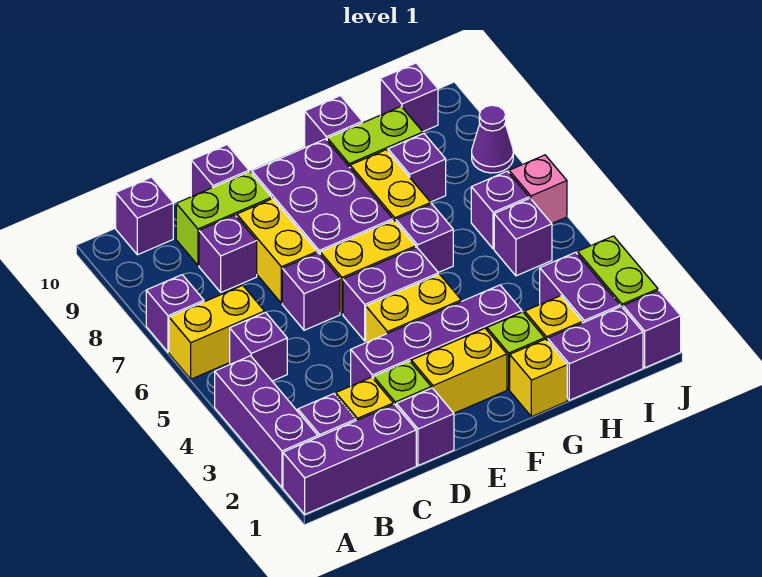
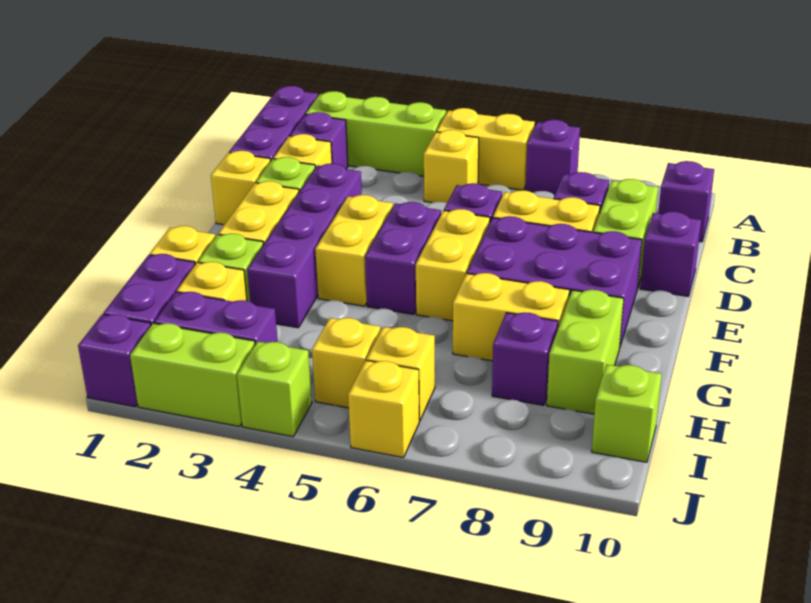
purple 1x3 brick [215,356,318,487] -> lime 1x3 brick [306,91,446,176]
yellow 1x2 brick [169,285,264,379] -> yellow 1x2 brick turned to [437,108,535,190]
purple 1x1 brick [230,312,287,381] -> yellow 1x1 brick [424,130,479,203]
purple 1x1 brick [396,388,454,466] -> yellow 1x1 brick [211,151,271,224]
purple 1x1 brick [396,204,453,273] -> none
purple 1x1 brick [305,96,362,148] -> none
purple 1x1 brick [494,198,552,276] -> yellow 1x1 brick [312,318,381,408]
purple 1x1 brick [471,171,529,249] -> yellow 1x1 brick [367,327,435,421]
purple 1x1 brick [380,63,438,132] -> lime 1x1 brick [592,364,662,462]
none -> lime 1x1 brick [237,342,312,437]
pink 1x1 brick [509,155,567,223] -> yellow 1x1 brick [348,360,419,458]
purple 1x1 cone [472,105,513,173] -> none

